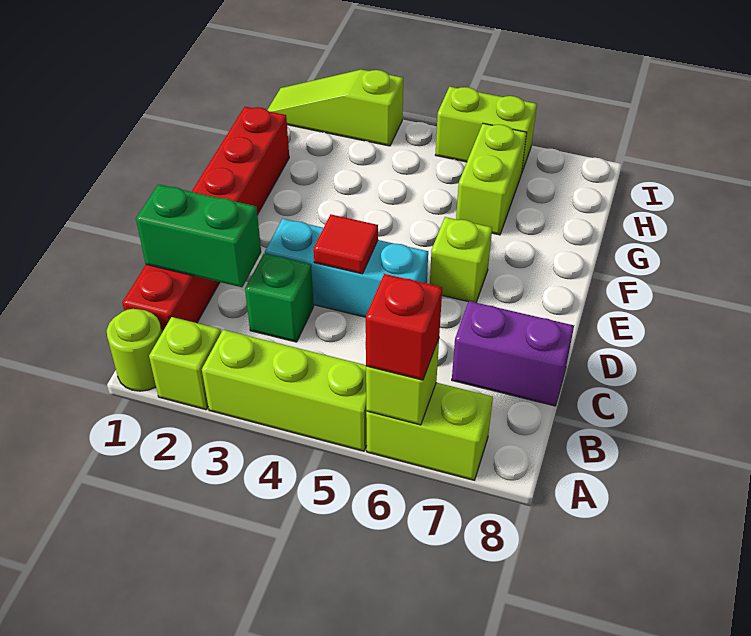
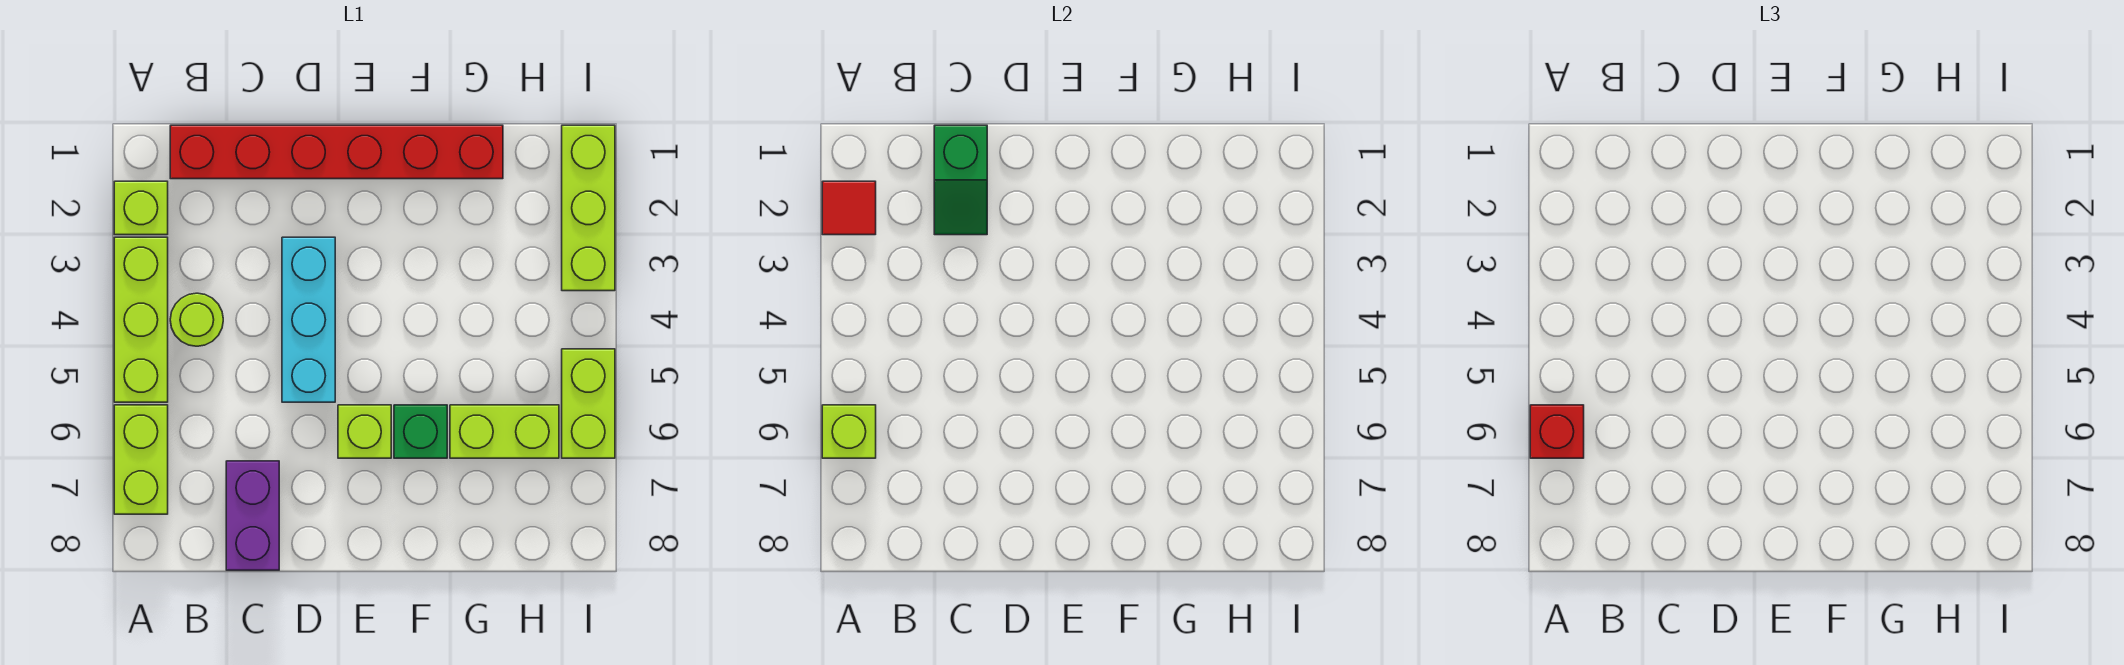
lime 1x1 round brick [107,309,162,391] -> lime 1x1 round brick moved to [170,293,223,346]
green 1x2 brick [136,184,261,287] -> green 1x2 slope [934,125,987,235]
green 1x1 brick [245,254,314,342] -> green 1x1 brick moved to [394,405,447,458]
red 1x1 tile [314,215,378,274] -> red 1x1 tile moved to [822,181,876,235]
lime 1x3 slope [268,69,403,146] -> lime 1x3 brick [562,125,615,291]

